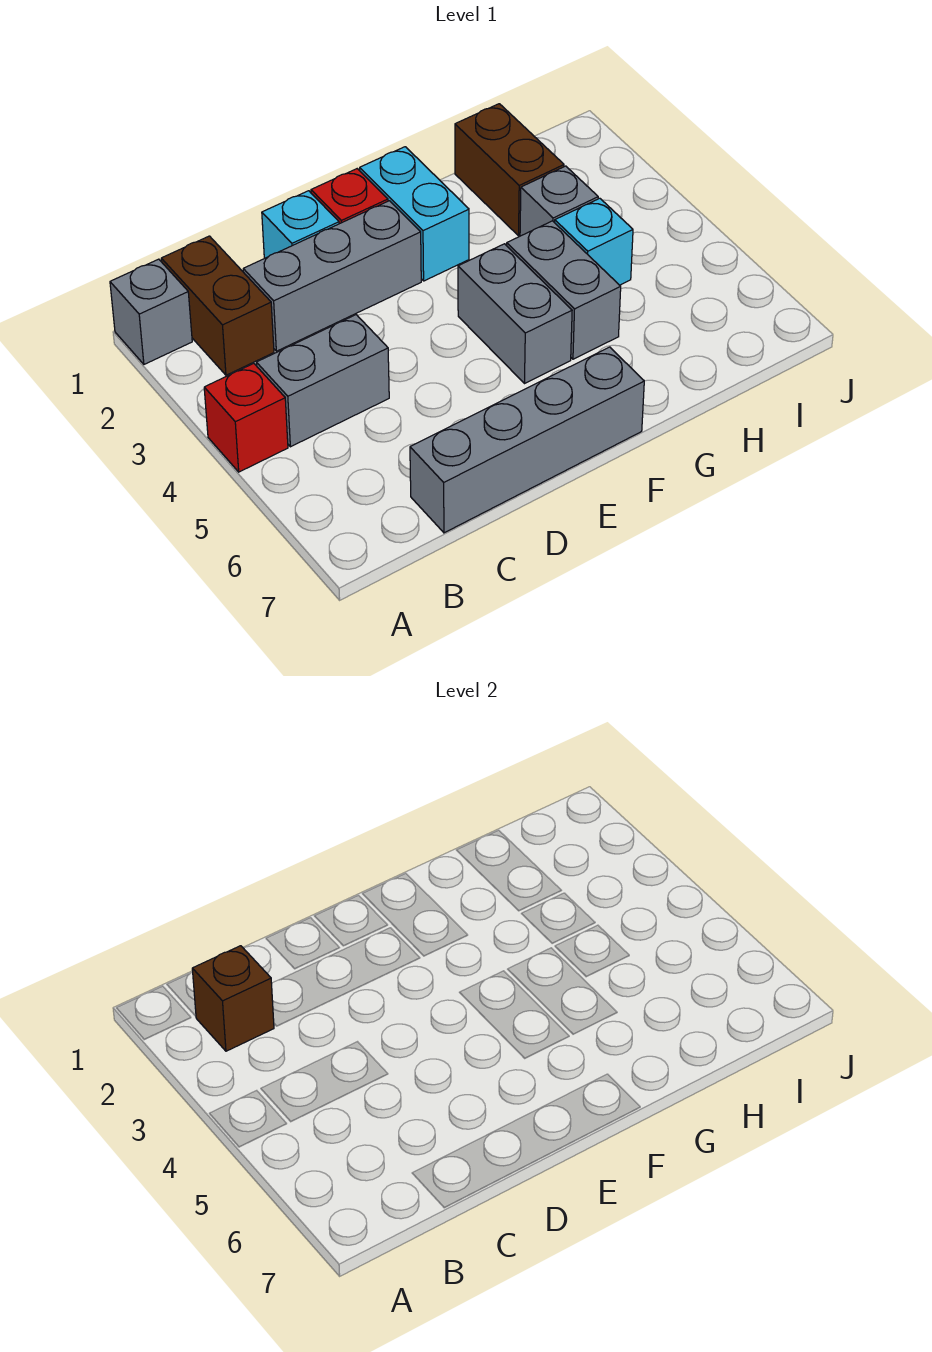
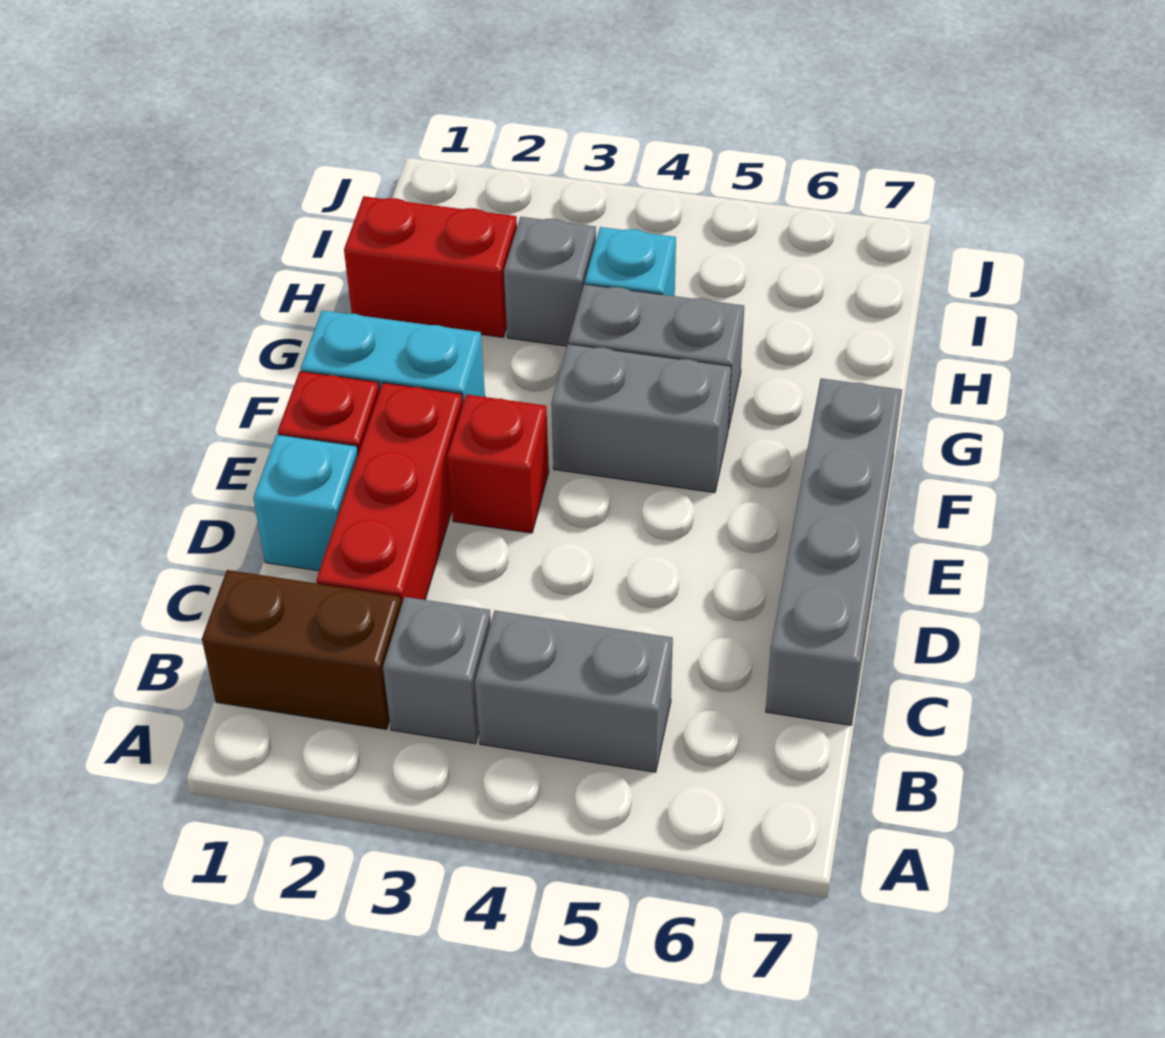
grey 1x1 brick [110,259,192,364] -> grey 1x1 brick moved to [383,597,491,743]
red 1x1 brick [204,363,288,472] -> red 1x1 brick moved to [447,394,549,533]
brown 1x1 brick [192,946,274,1051] -> none
grey 1x2 brick [256,315,389,447] -> grey 1x2 brick turned to [475,611,673,772]
grey 1x3 brick [243,201,421,351] -> red 1x3 brick [316,383,463,606]
brown 1x2 brick [455,104,564,236] -> red 1x2 brick [344,196,517,337]

